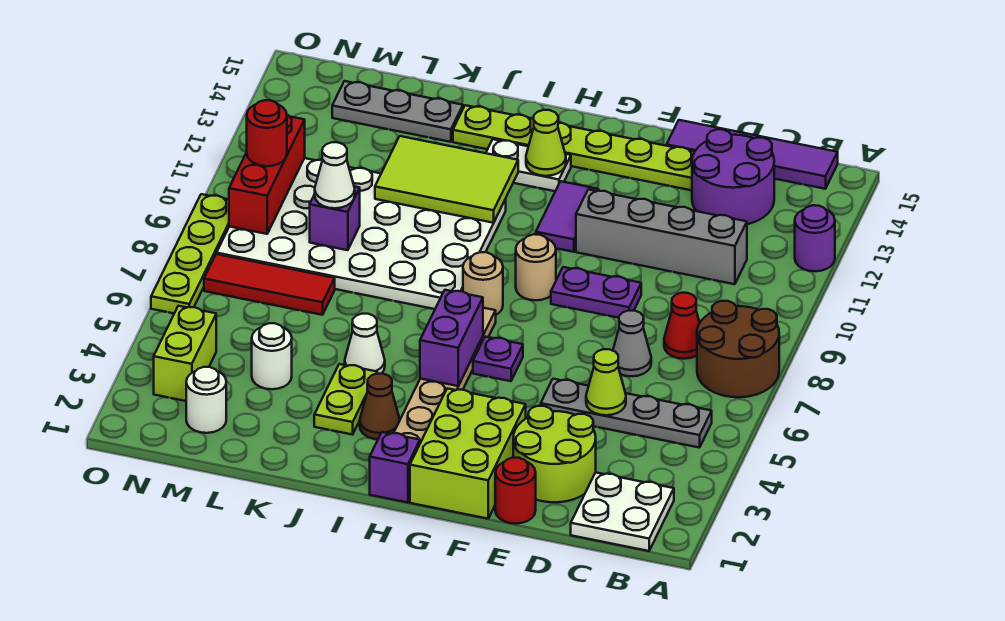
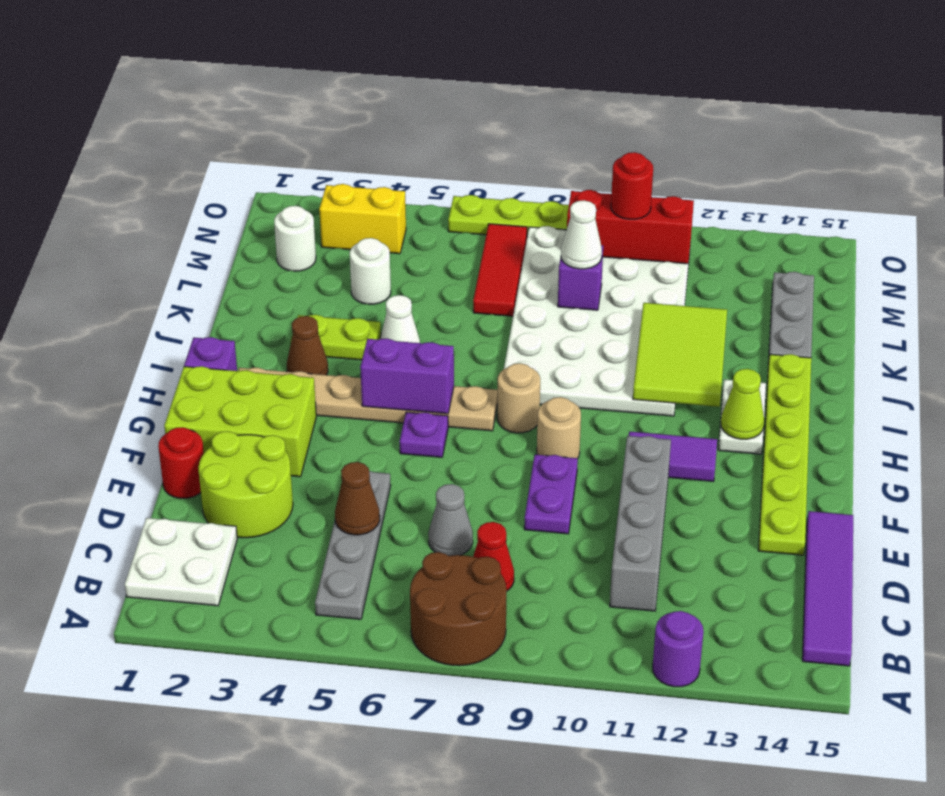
purple 2x2 round brick [692,129,774,224] -> none
lime 1x1 cone [586,349,626,415] -> brown 1x1 cone [335,462,380,535]
lime 1x2 brick [154,306,216,401] -> yellow 1x2 brick [319,184,406,254]

